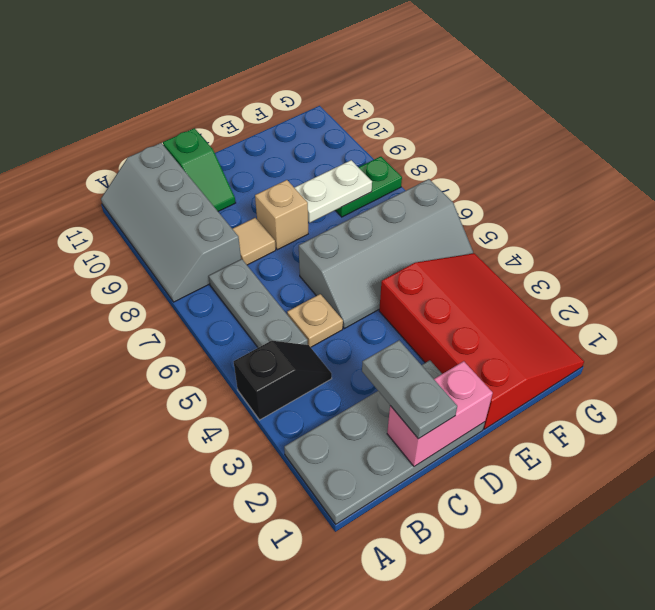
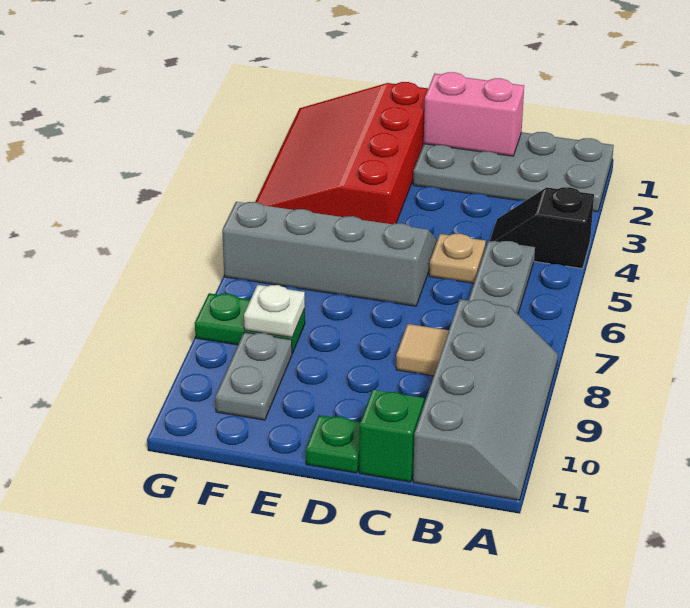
grey 1x2 plate [362,340,457,439] -> grey 1x2 plate moved to [215,332,292,420]
tan 1x1 brick [255,180,308,250] -> none
none -> green 1x1 plate [306,415,360,473]
white 1x2 plate [294,160,372,223] -> white 1x1 plate [244,285,305,337]

